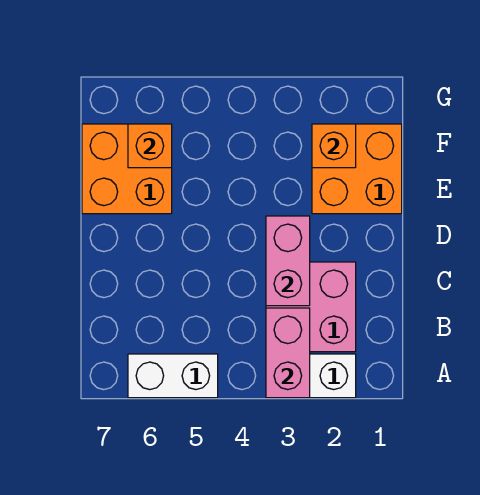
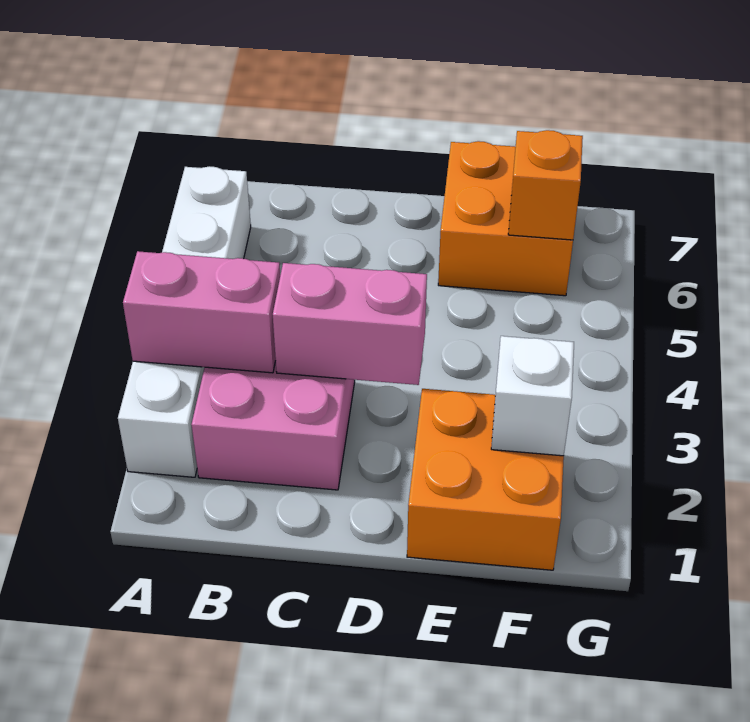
orange 1x1 brick [312,124,356,168] -> white 1x1 brick [491,336,574,456]

